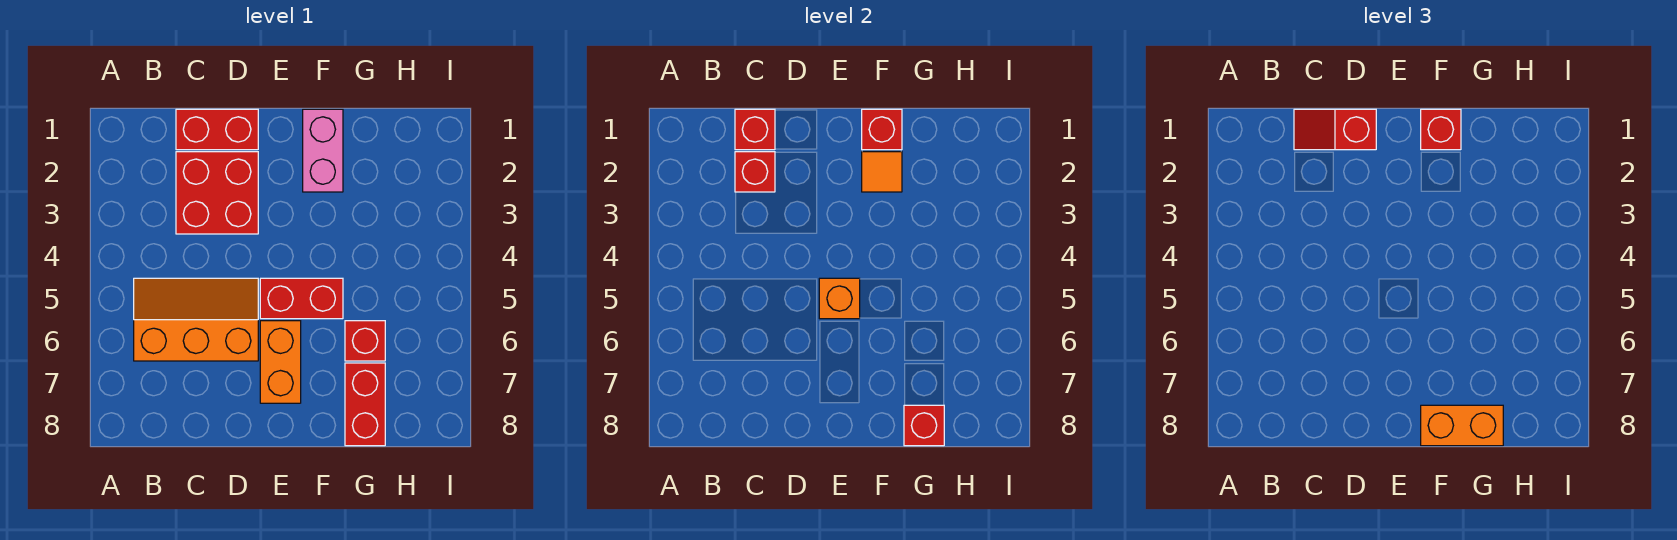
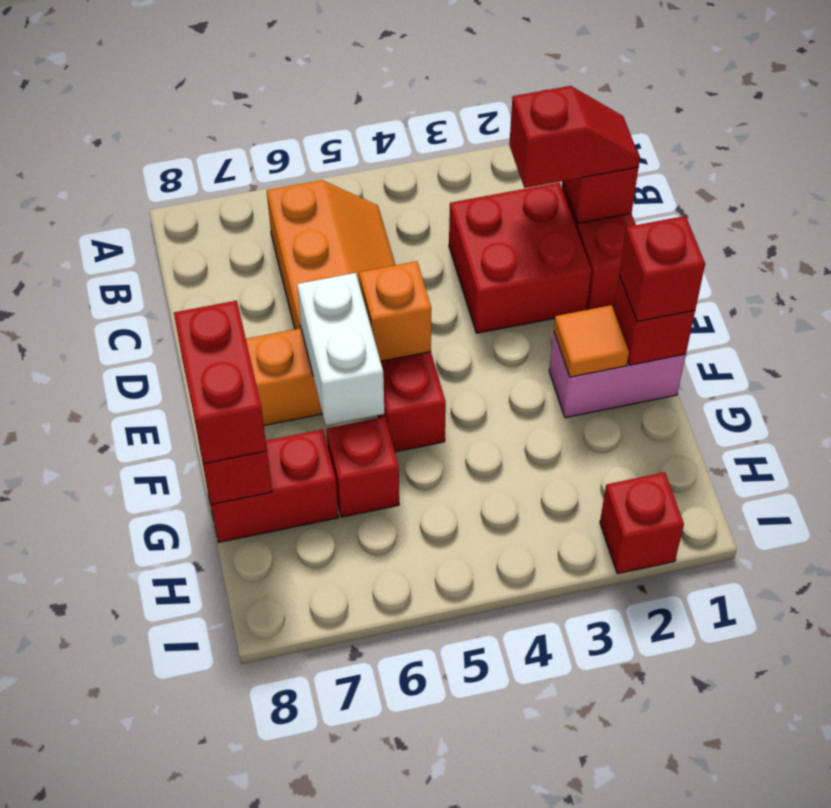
red 1x2 slope [1294,109,1376,150] -> red 1x2 slope turned to [509,86,640,188]
red 1x1 brick [735,152,775,192] -> red 1x1 brick moved to [600,472,684,574]
none -> white 1x2 brick [297,273,384,425]
orange 1x2 brick [1421,405,1503,446] -> red 1x2 brick [174,301,267,464]

